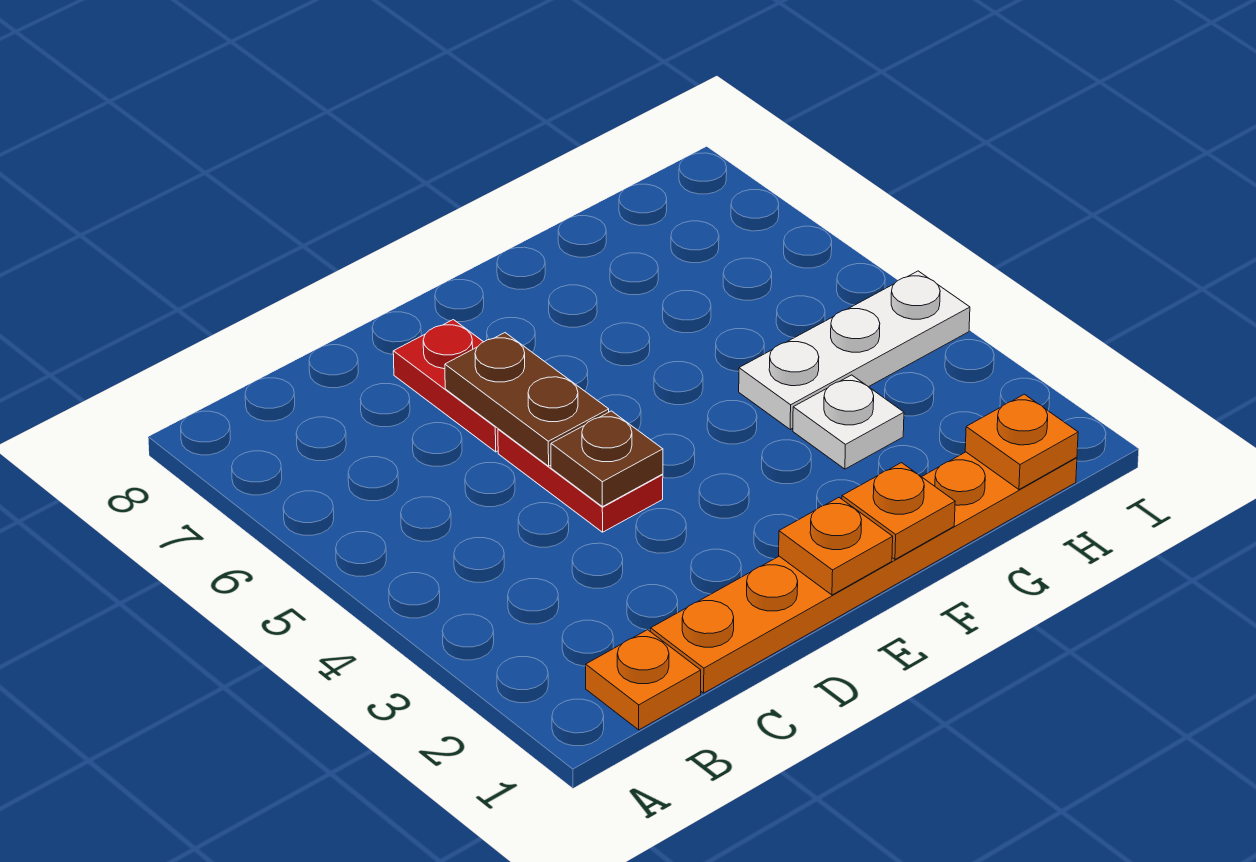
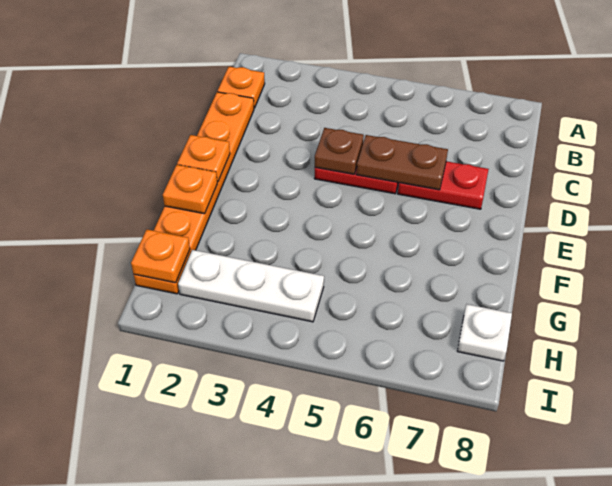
white 1x1 plate [793,375,904,469] -> white 1x1 plate moved to [458,304,512,361]
white 1x3 plate [739,271,970,429] -> white 1x3 plate turned to [178,250,324,322]

